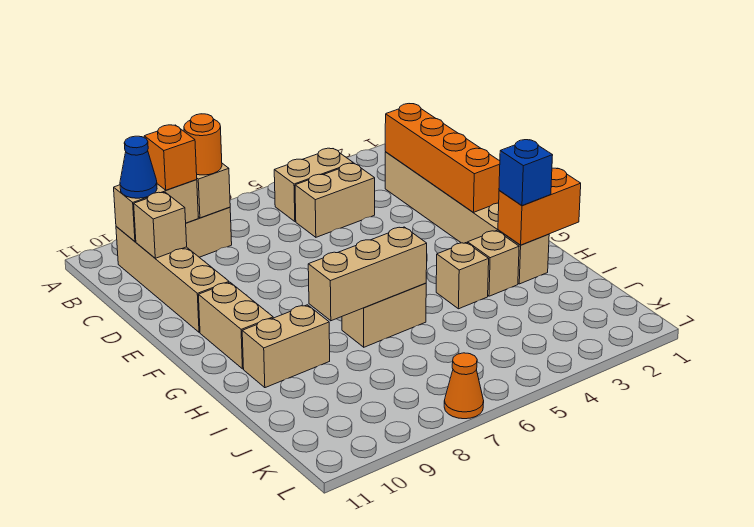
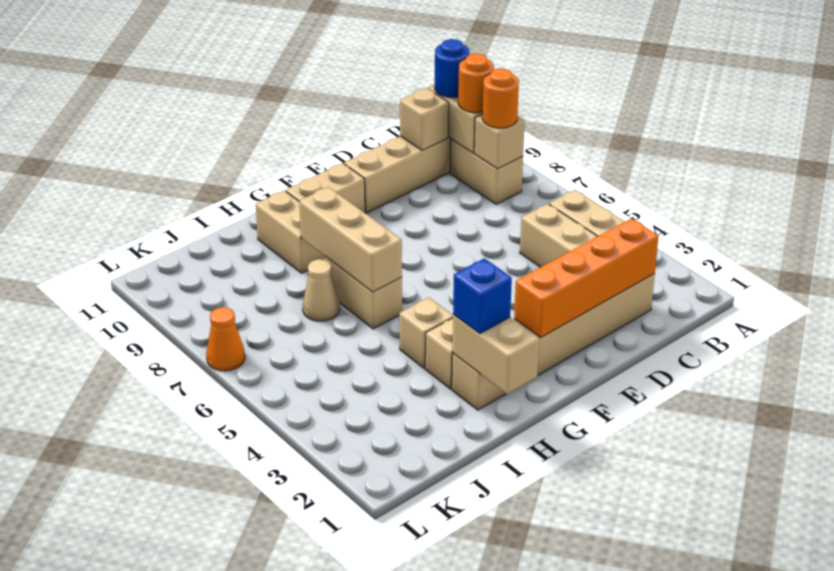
orange 1x1 brick [144,125,197,190] -> orange 1x1 round brick [458,54,494,113]
blue 1x1 cone [120,136,157,198] -> blue 1x1 round brick [435,39,469,97]
orange 1x2 brick [498,168,581,245] -> tan 1x2 brick [453,315,539,394]
none -> tan 1x1 cone [303,259,340,321]

